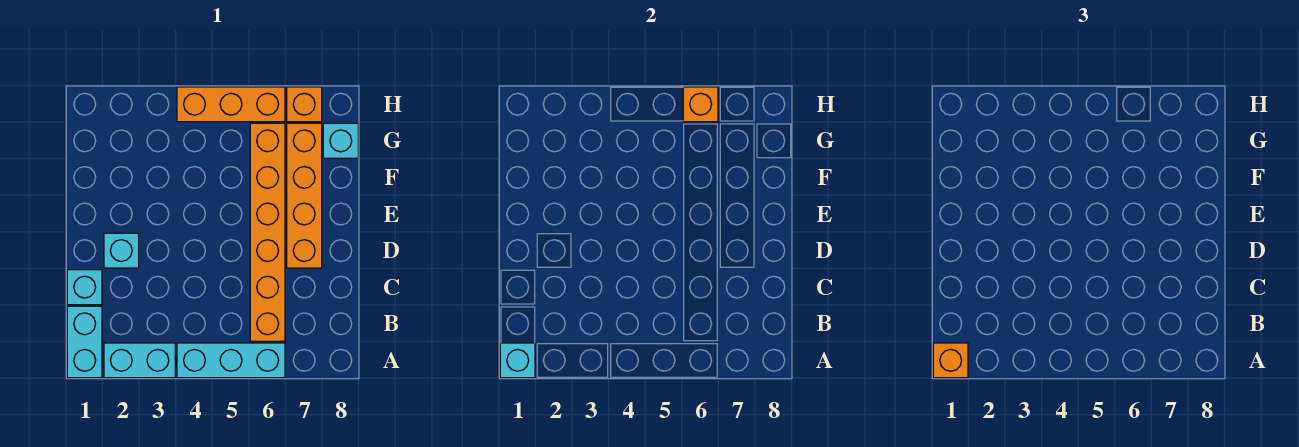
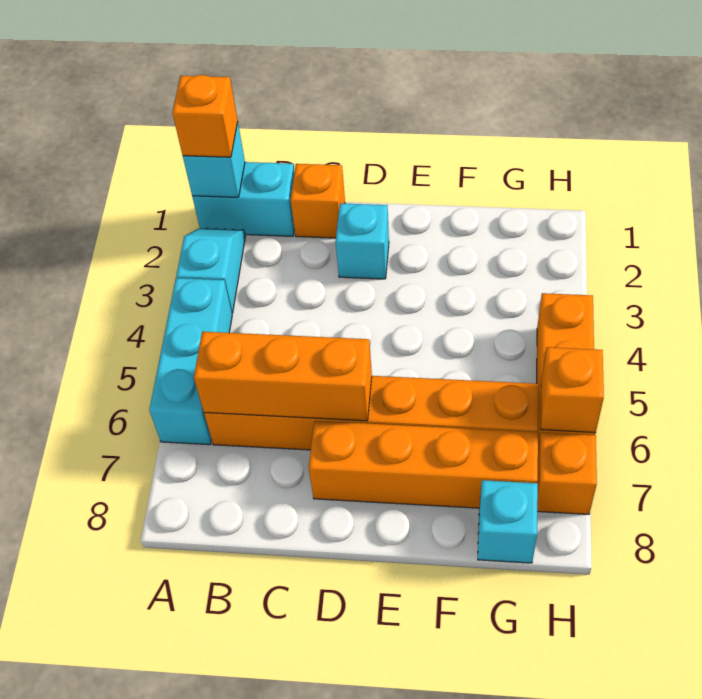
cyan 1x2 brick [104,343,175,378] -> cyan 1x2 slope [176,228,245,313]
none -> orange 1x3 brick [194,332,372,421]
cyan 1x1 brick [67,270,102,305] -> orange 1x1 brick [291,164,345,238]

